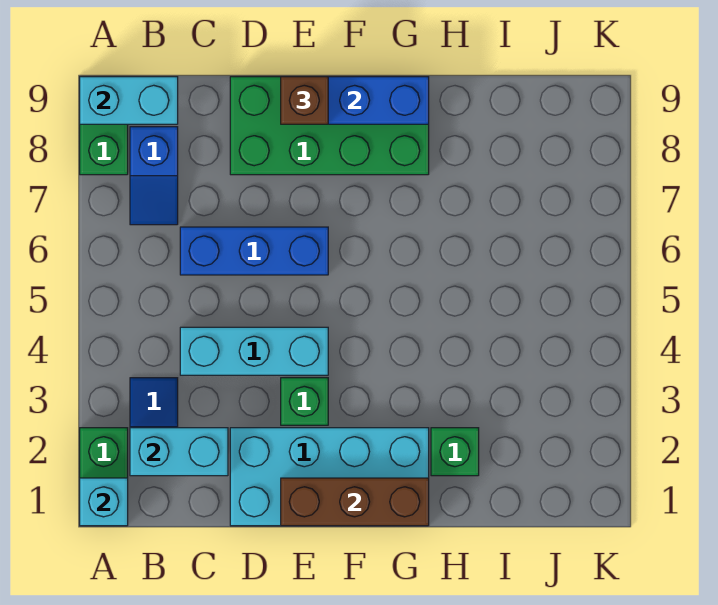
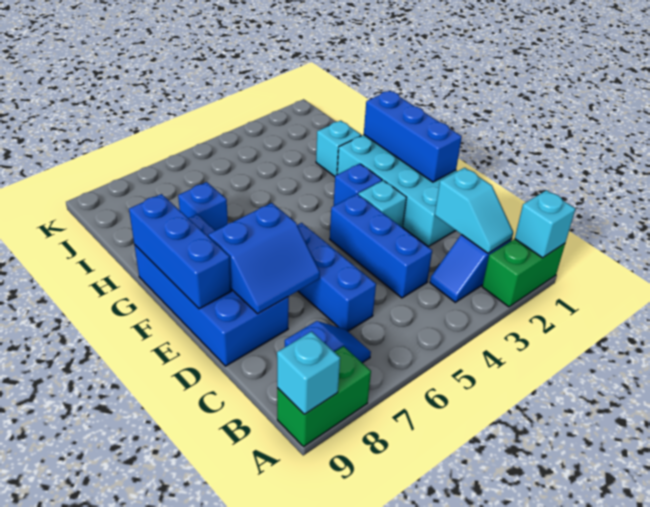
cyan 1x2 brick [80,77,178,124] -> cyan 1x1 brick [277,331,340,414]
cyan 1x2 brick [130,428,228,476] -> cyan 1x2 slope [435,168,513,253]
cyan 1x3 brick [180,327,328,375] -> blue 1x3 brick [330,194,432,298]
none -> blue 2x2 slope [208,203,320,314]
green 2x4 brick [230,77,429,175] -> blue 2x4 brick [134,214,289,366]
brown 1x3 brick [281,478,429,526] -> blue 1x3 brick [364,91,462,182]
green 1x1 brick [281,378,328,425] -> cyan 1x1 brick [358,180,407,228]
brown 1x1 brick [281,77,328,124] -> none
none -> blue 1x1 brick [334,164,382,206]
green 1x1 brick [431,428,479,476] -> cyan 1x1 brick [316,121,361,176]
none -> blue 1x1 brick [178,182,228,231]

